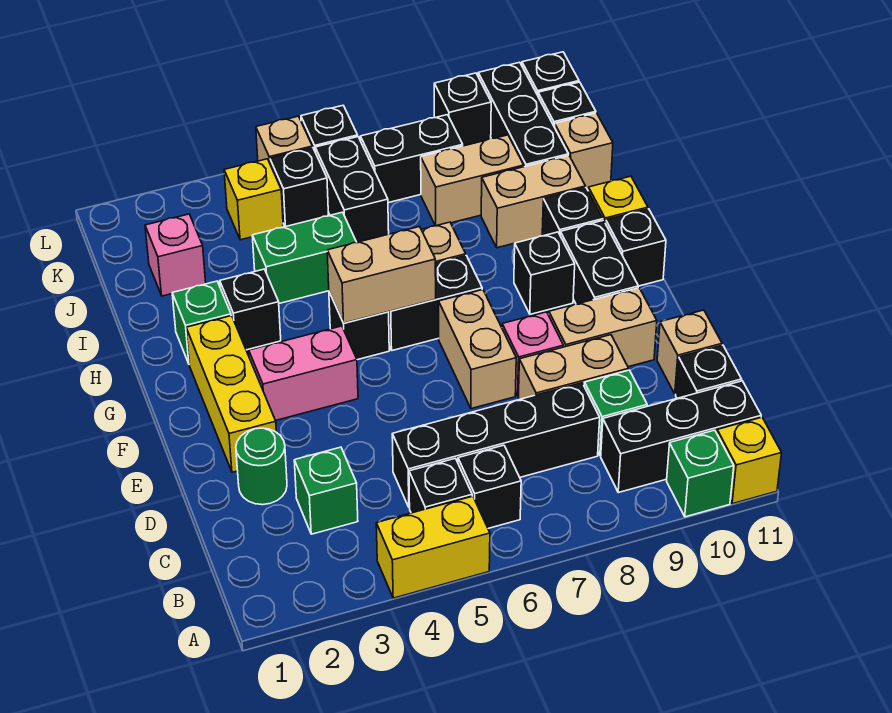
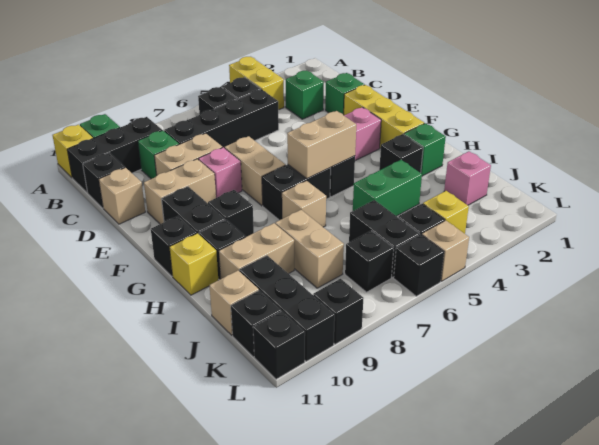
yellow 1x2 brick [376,496,490,598] -> yellow 1x2 brick turned to [229,57,284,110]
green 1x1 round brick [236,428,287,505] -> green 1x1 brick [325,73,364,115]
tan 1x2 brick [421,135,524,226] -> tan 1x2 brick turned to [275,210,344,288]
black 1x2 brick [360,115,463,203] -> black 1x1 brick [345,231,394,292]

